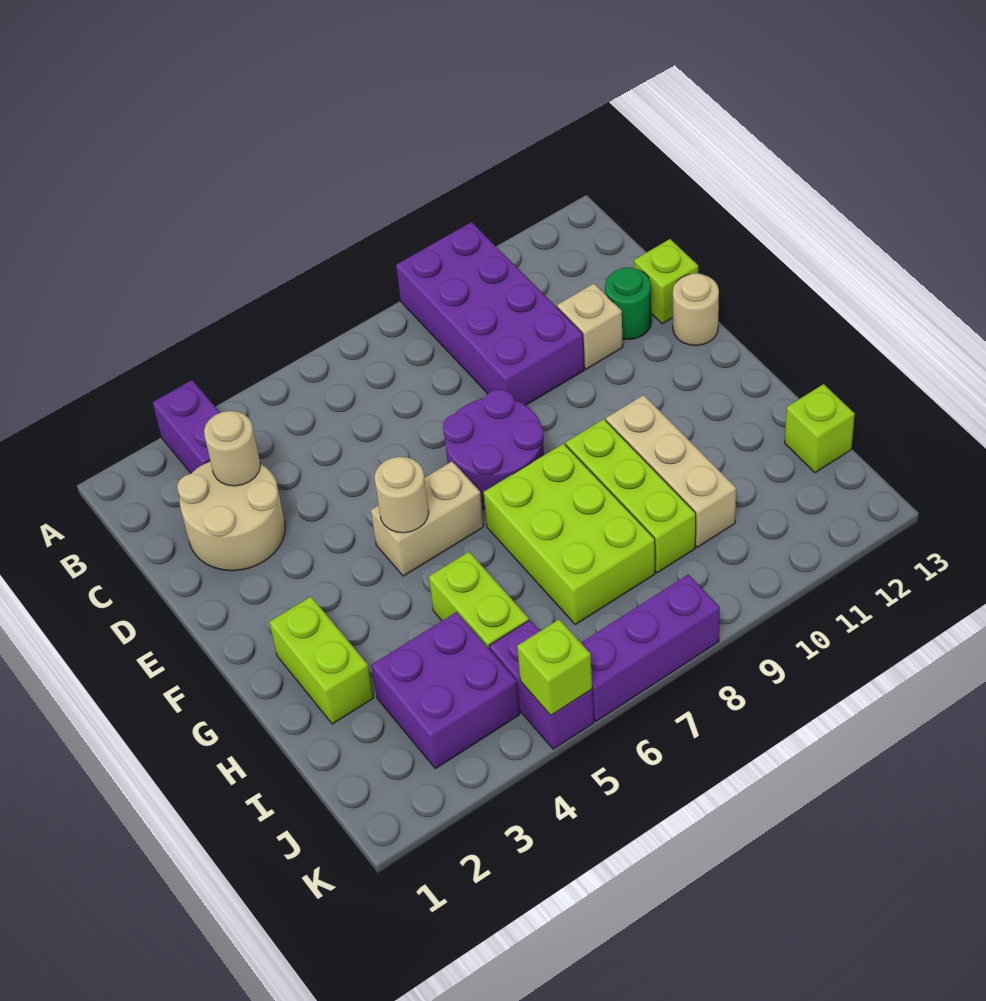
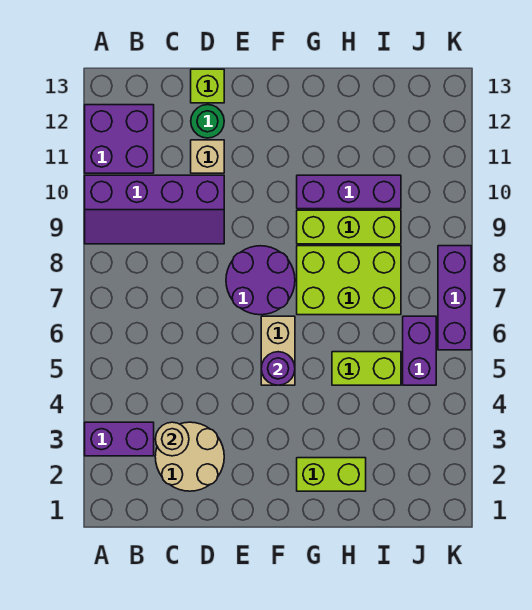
purple 2x4 brick [396,222,584,405] -> purple 2x4 slope [85,175,224,244]
tan 1x1 round brick [673,273,719,346] -> none
tan 1x1 round brick [374,457,429,533] -> purple 1x1 round brick [261,352,295,385]
tan 1x3 brick [606,395,736,547] -> purple 1x3 brick [297,175,401,209]
purple 2x2 brick [371,612,520,769] -> purple 2x2 brick moved to [85,105,154,173]
lime 1x1 brick [785,384,855,473] -> none
purple 1x2 brick [489,620,594,749] -> purple 1x2 brick turned to [403,316,436,385]
lime 1x1 brick [517,619,592,715] -> none

